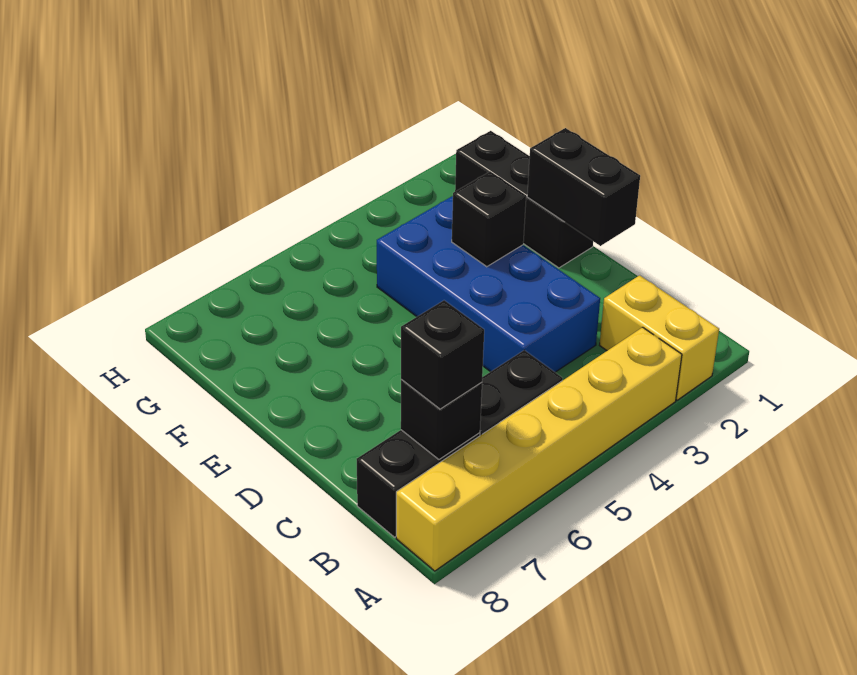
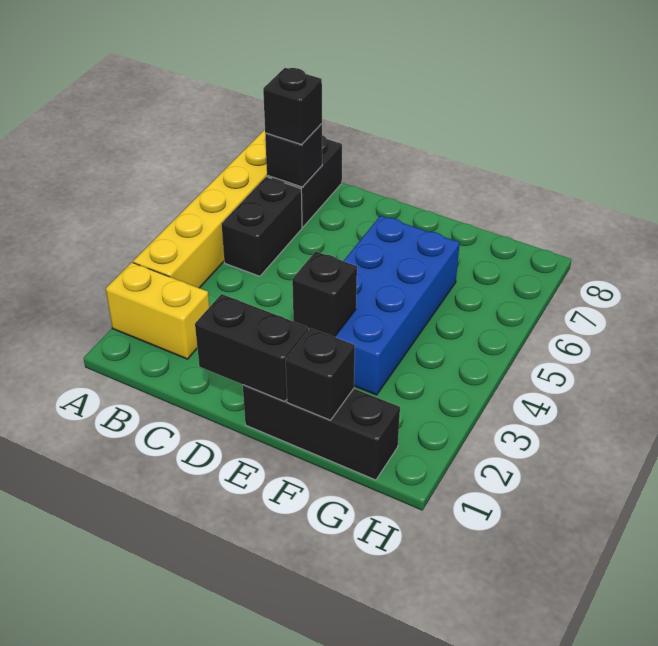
blue 2x4 brick [377,196,600,372] -> blue 2x4 brick turned to [308,216,460,395]
none -> black 1x1 brick [286,328,355,420]

